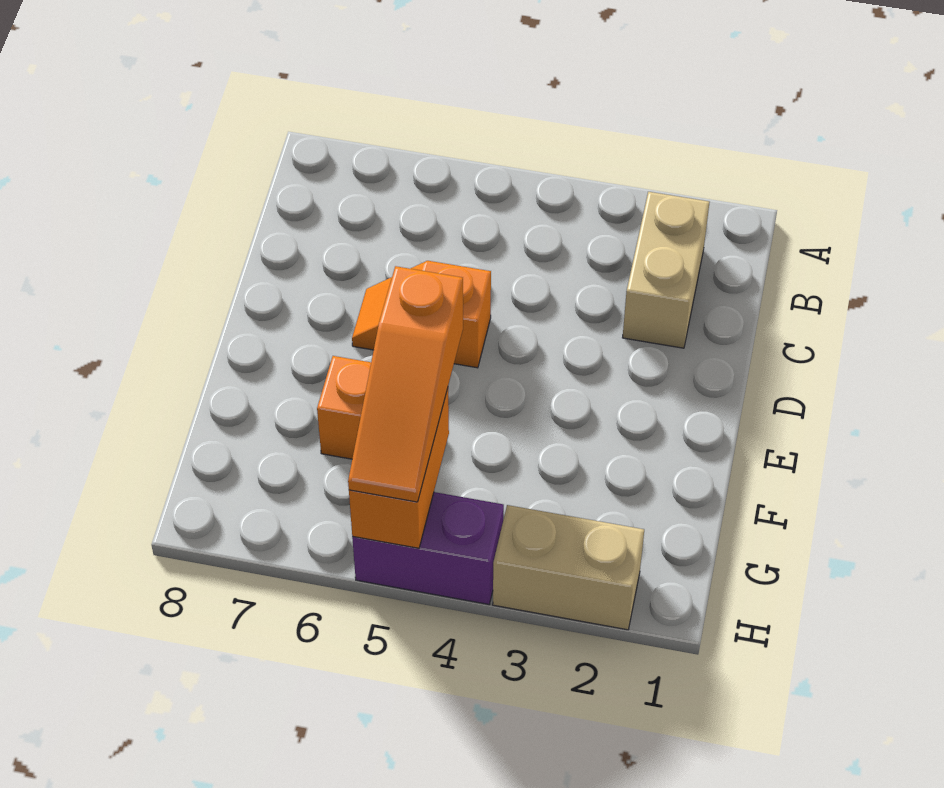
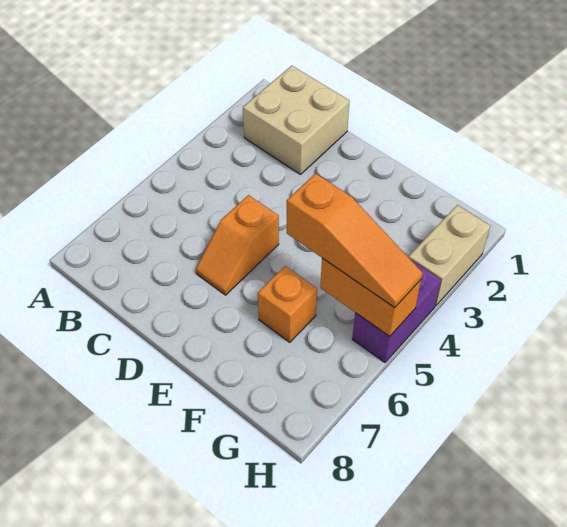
tan 1x2 brick [623,192,709,348] -> tan 2x2 brick [243,66,350,174]

